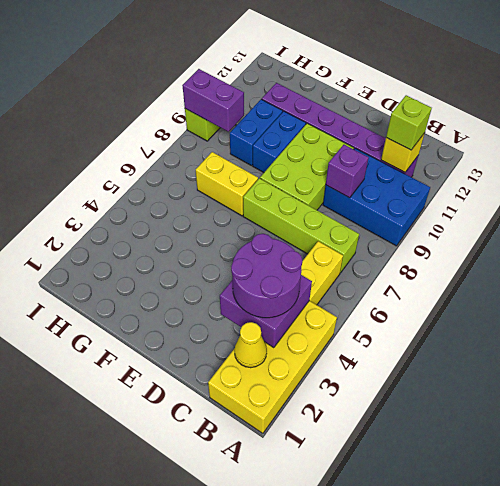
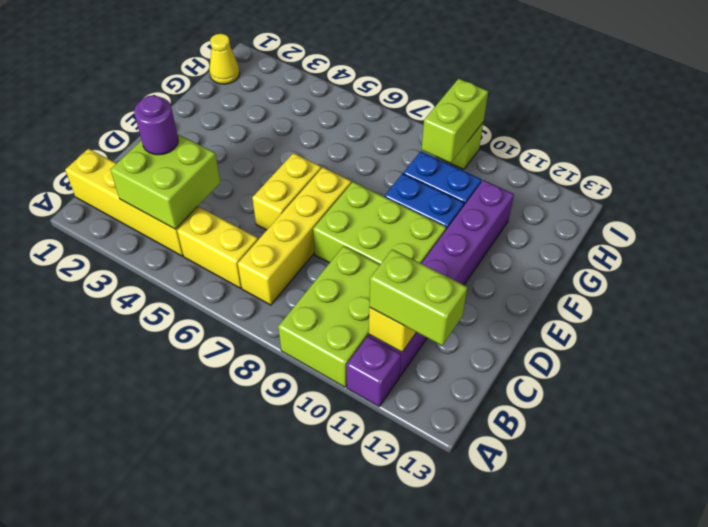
yellow 2x4 brick [208,301,337,433] -> yellow 1x4 brick [65,149,198,256]
blue 2x3 brick [323,148,430,246] -> lime 2x3 brick [278,246,380,387]
yellow 1x1 cone [235,322,267,368] -> yellow 1x1 cone moved to [209,34,240,84]
purple 2x2 brick [220,275,312,348] -> lime 2x2 brick [111,134,221,229]
purple 2x2 round brick [231,234,302,318] -> purple 1x1 round brick [134,95,178,155]
lime 1x4 brick [243,178,359,273] -> yellow 1x4 brick [238,167,351,305]
lime 1x1 brick [386,95,432,150] -> lime 1x2 brick [369,249,467,345]
purple 1x1 brick [326,145,369,198] -> purple 1x1 brick moved to [347,336,401,406]
yellow 1x2 brick [196,152,258,216] -> yellow 1x2 brick moved to [252,153,321,230]
purple 1x2 brick [182,69,244,132] -> lime 1x2 brick [422,79,488,163]

